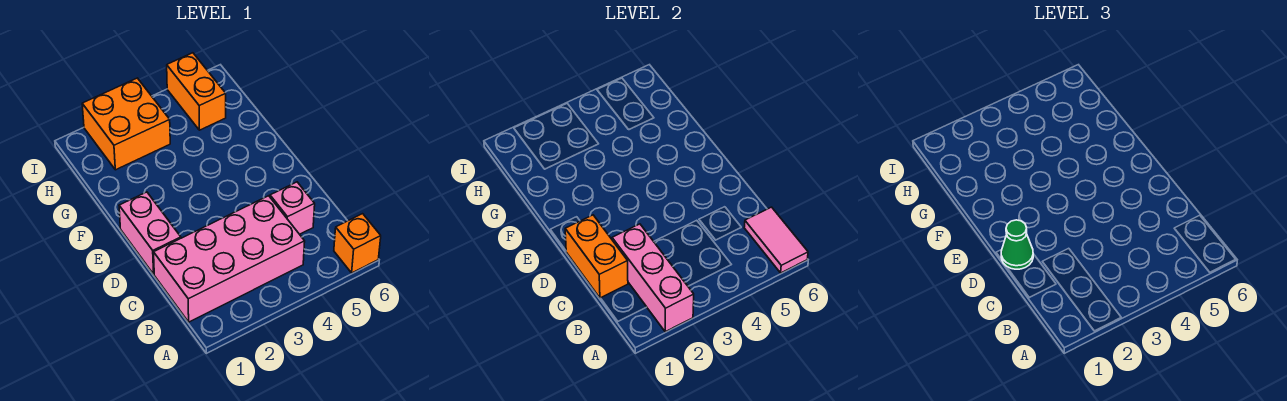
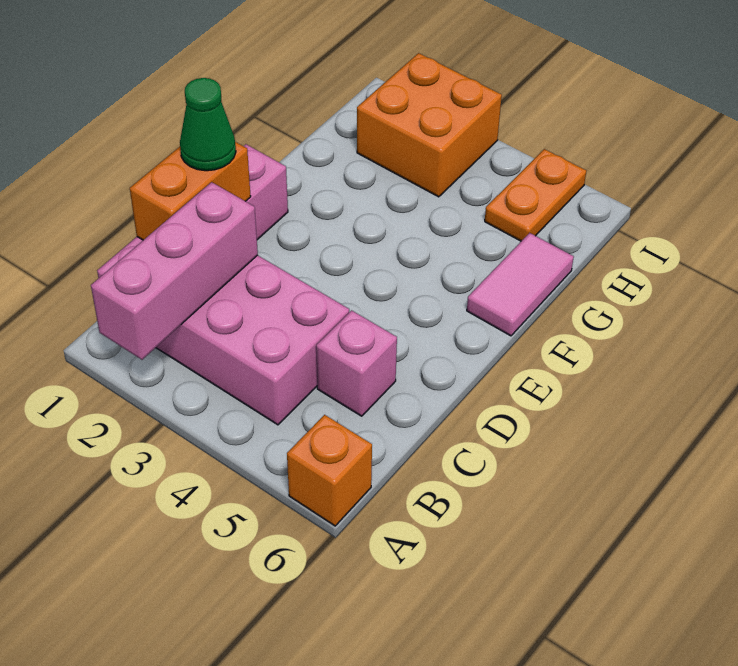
pink 1x2 tile [744,207,808,273] -> pink 1x2 tile moved to [467,233,574,336]
orange 1x2 brick [167,53,226,130] -> orange 1x2 plate [485,149,586,241]

